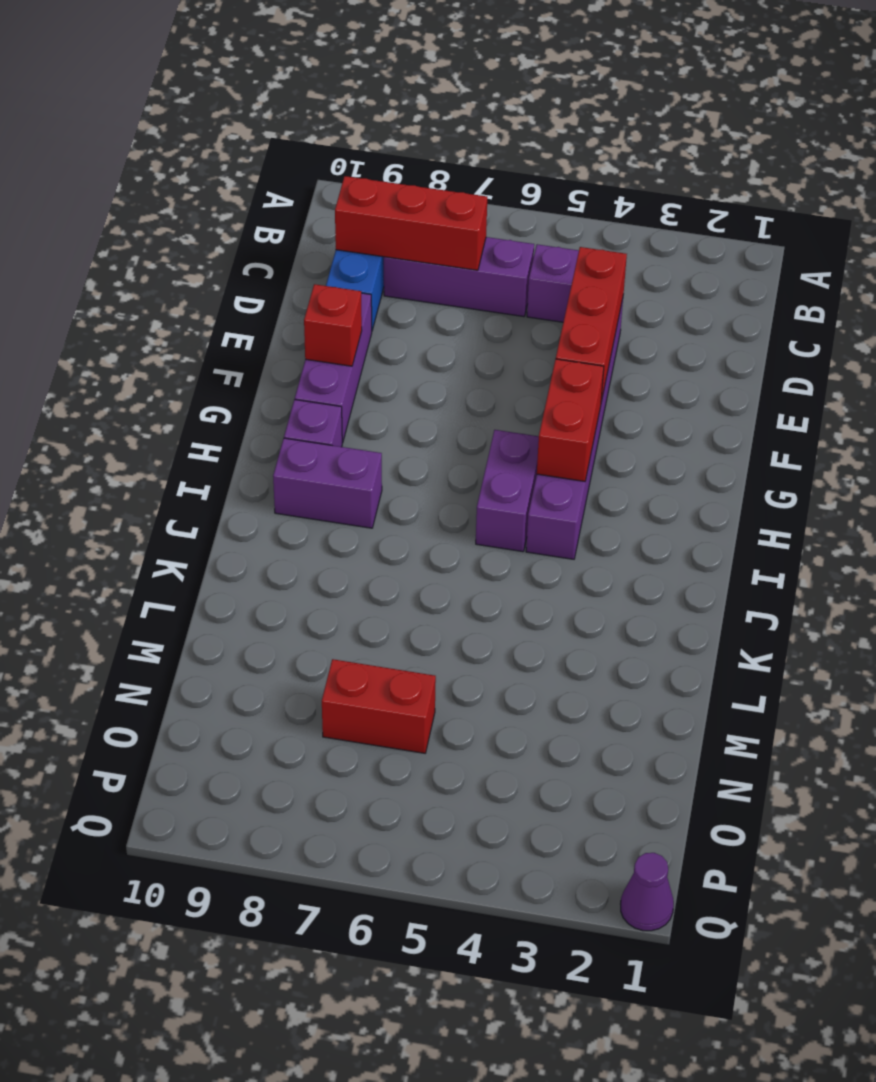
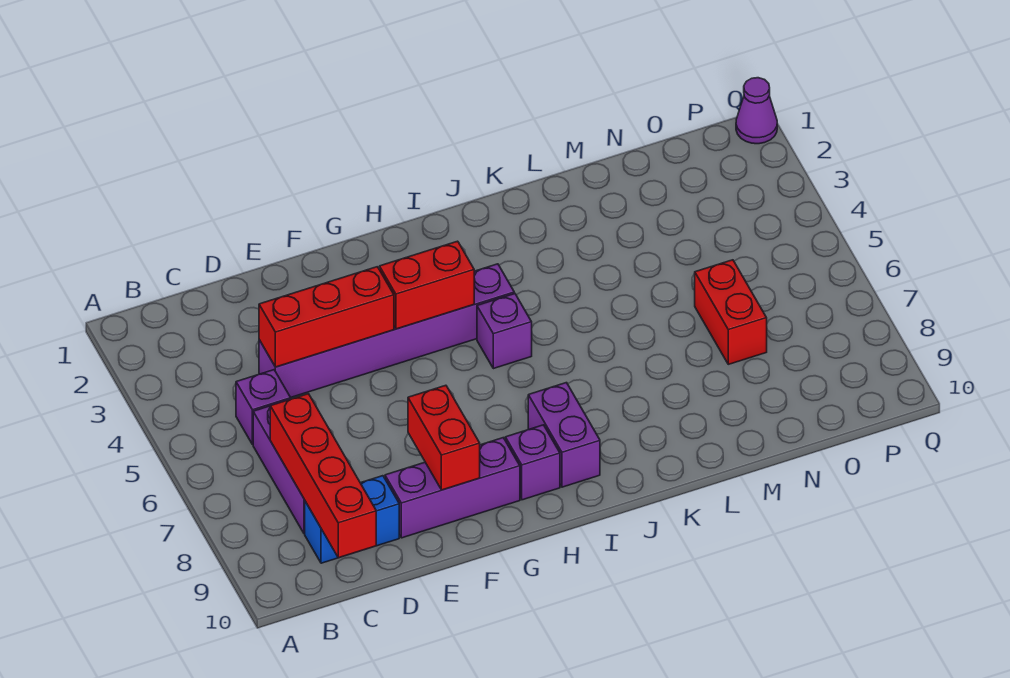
red 1x3 brick [335,176,487,270] -> red 1x4 brick [270,394,376,558]
red 1x1 brick [304,284,362,366] -> red 1x2 brick [408,385,480,490]
purple 1x2 brick [476,430,539,552] -> purple 1x1 brick [477,294,532,369]

